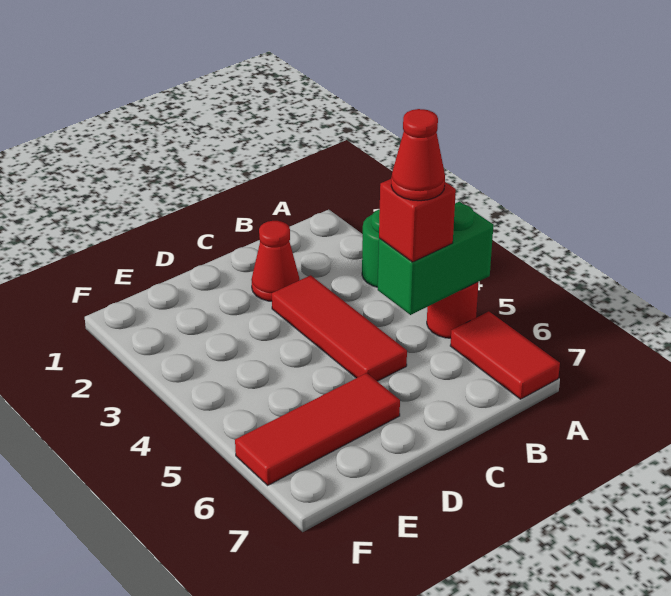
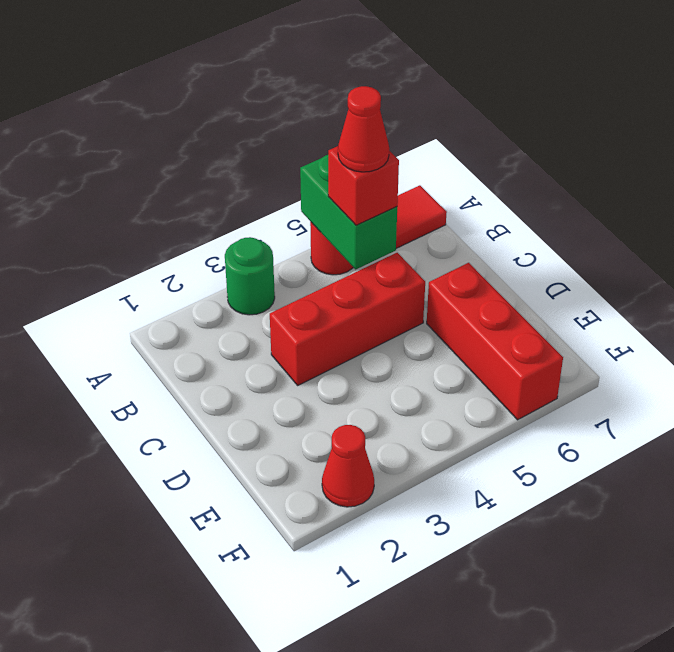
red 1x1 cone [251,221,300,301] -> red 1x1 cone moved to [322,425,374,507]
red 1x3 tile [272,275,407,381] -> red 1x3 brick [270,253,425,385]
red 1x3 tile [235,373,400,485] -> red 1x3 brick [427,263,563,420]

